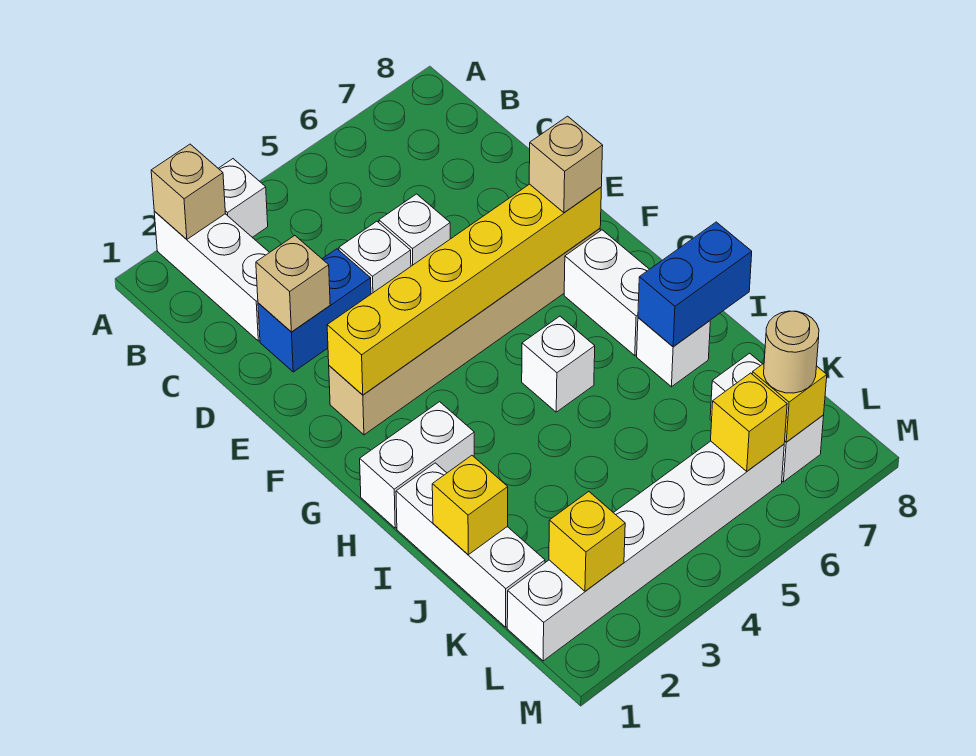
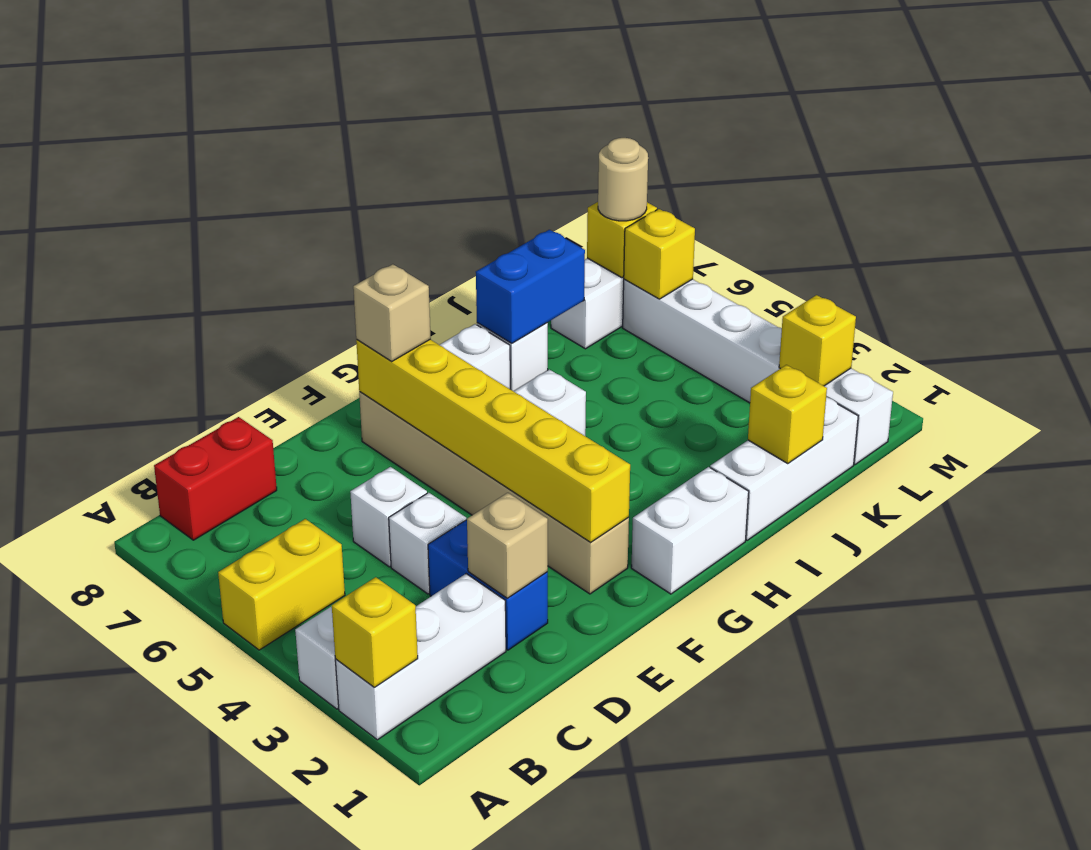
tan 1x1 brick [151,144,225,239] -> yellow 1x1 brick [332,577,418,687]
none -> yellow 1x2 brick [218,519,345,650]
none -> red 1x2 brick [154,417,277,540]
white 1x2 brick [360,402,474,528] -> white 1x2 brick turned to [631,467,749,594]
blue 1x2 brick [638,222,752,347] -> blue 1x2 brick turned to [476,230,585,343]

